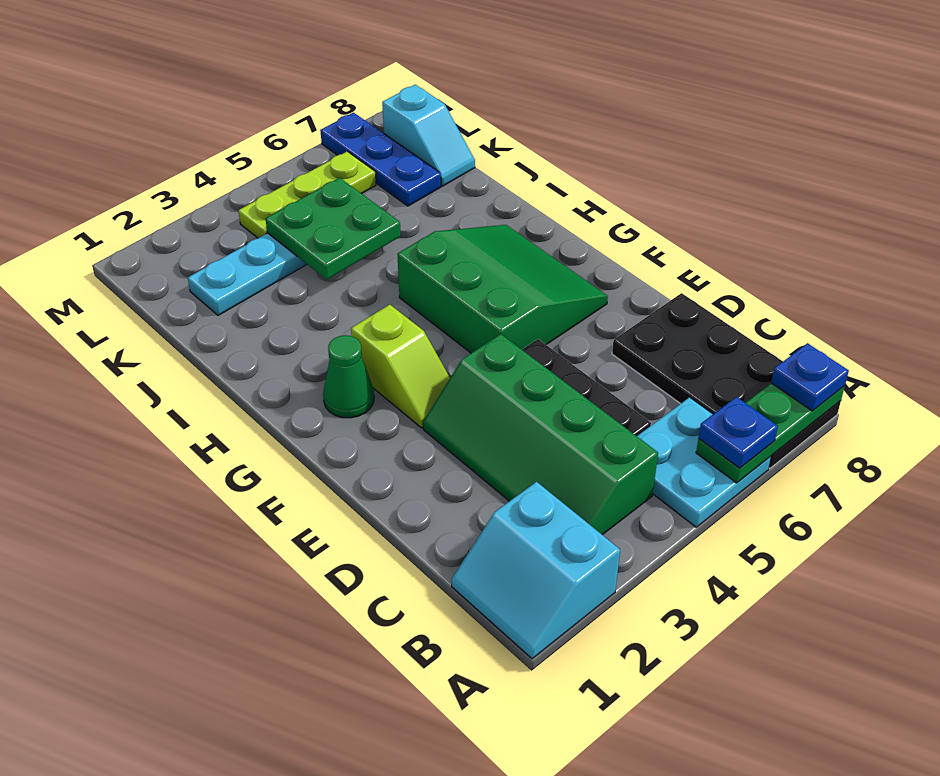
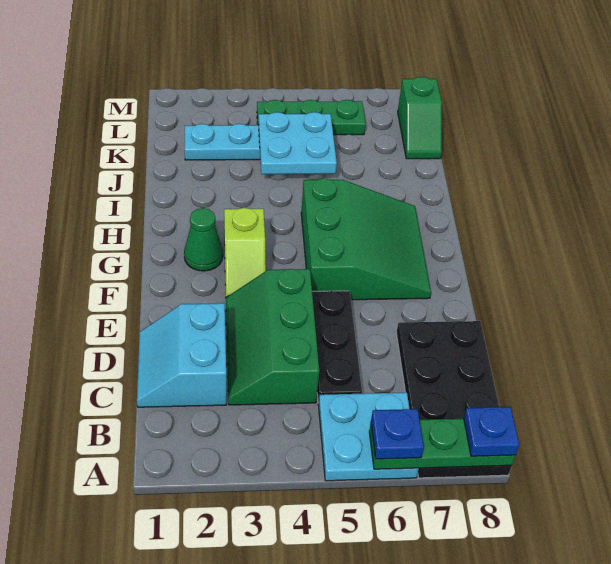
cyan 2x2 slope [452,482,620,659] -> cyan 2x2 slope moved to [137,303,226,407]
green 2x4 slope [423,334,658,535] -> green 2x3 slope [226,269,319,405]
green 2x2 plate [266,178,401,279] -> cyan 2x2 plate [258,112,337,174]
blue 1x3 plate [320,113,441,206] -> none
cyan 1x2 slope [382,85,475,186] -> green 1x2 slope [398,77,442,159]
lime 1x3 plate [238,151,376,238] -> green 1x3 plate [257,100,366,135]

